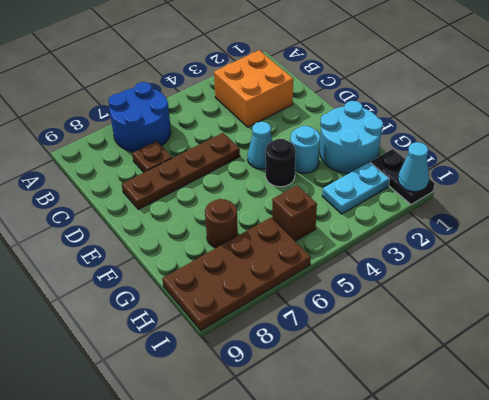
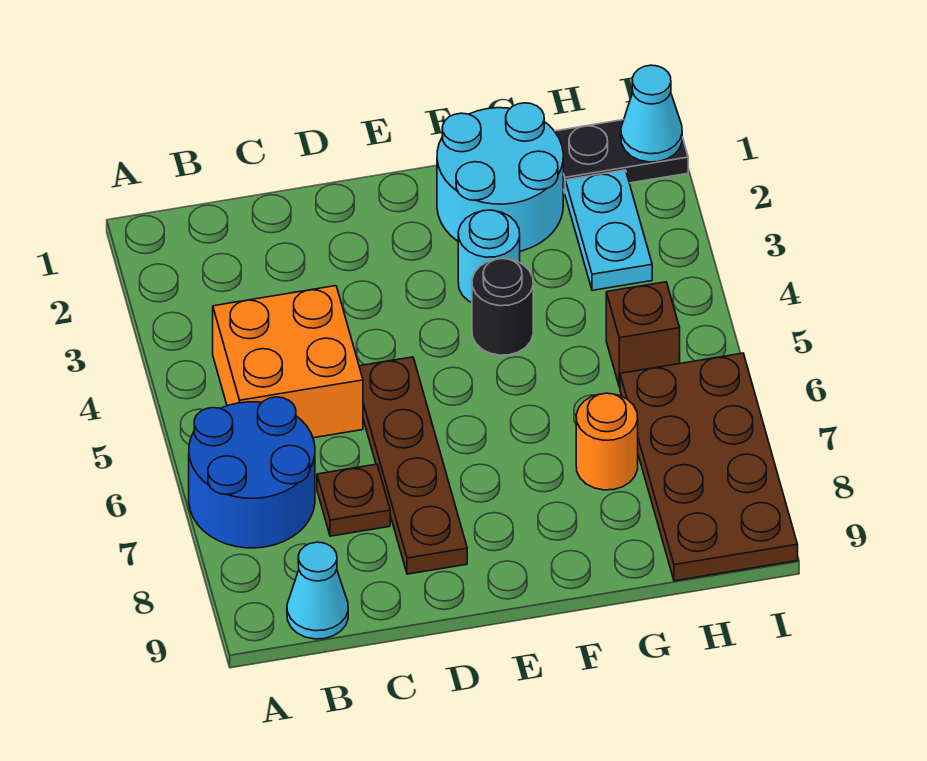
orange 2x2 brick [214,50,293,127] -> orange 2x2 brick moved to [213,286,363,438]
cyan 1x1 cone [247,122,272,169] -> cyan 1x1 cone moved to [287,542,348,639]
brown 1x1 round brick [205,199,238,248] -> orange 1x1 round brick [576,393,638,490]

